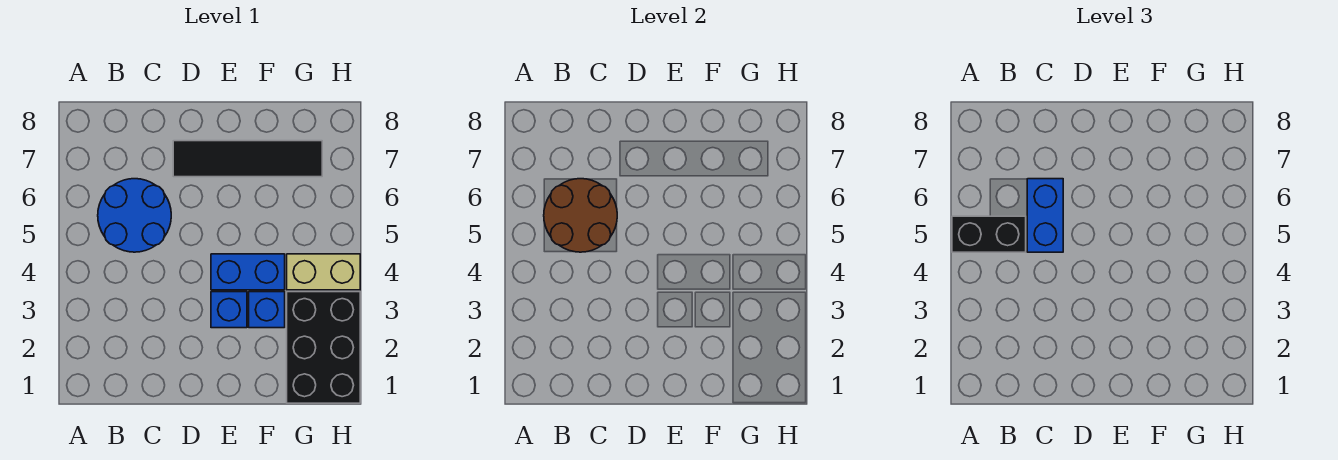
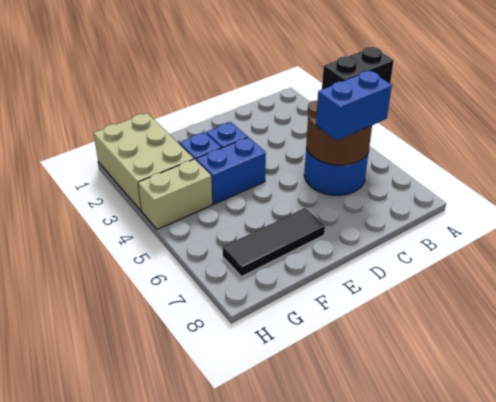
blue 1x2 brick [1027,179,1063,252] -> blue 1x2 brick turned to [316,71,392,141]
black 1x4 tile [173,141,322,177] -> black 1x3 tile [222,208,325,277]
black 2x3 brick [287,292,360,403] -> tan 2x3 brick [94,113,194,211]

